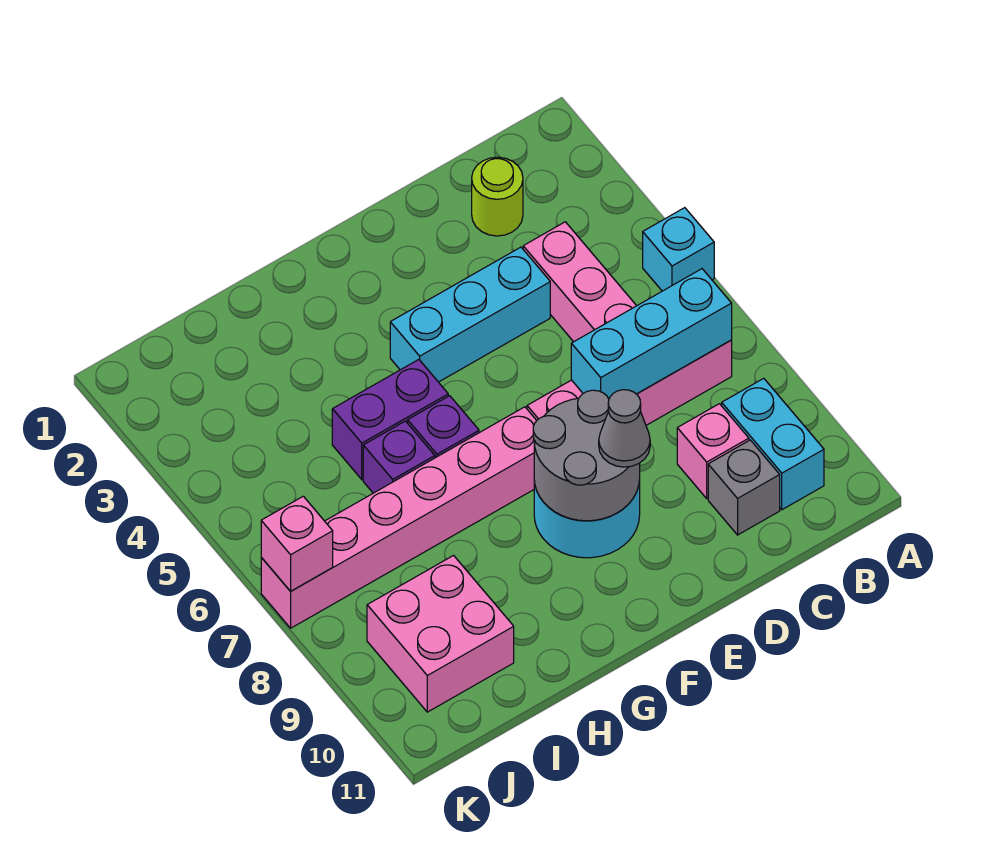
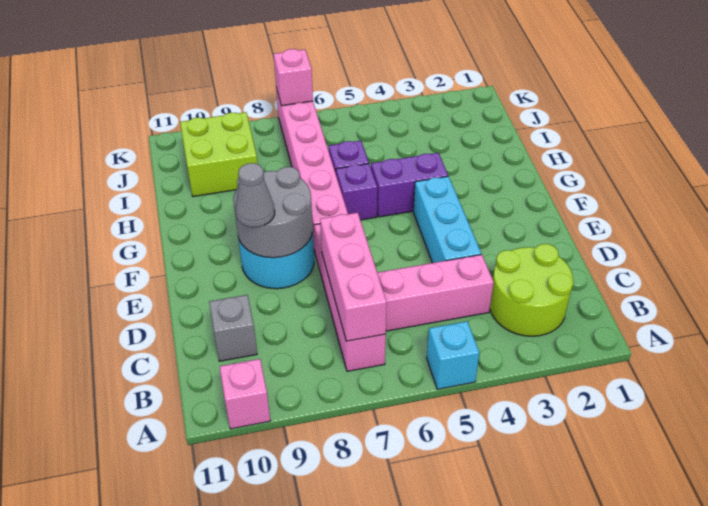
cyan 1x3 brick [571,269,732,399] -> pink 1x3 brick [320,213,387,341]
cyan 1x2 brick [722,378,824,510] -> none
lime 1x1 round brick [472,157,523,236] -> lime 2x2 round brick [490,244,573,336]
pink 1x1 brick [677,404,749,498] -> pink 1x1 brick moved to [220,359,270,429]
purple 1x2 brick [332,360,448,480] -> purple 1x2 brick turned to [371,153,448,217]
pink 2x2 brick [367,556,514,712] -> lime 2x2 brick [180,112,258,196]

